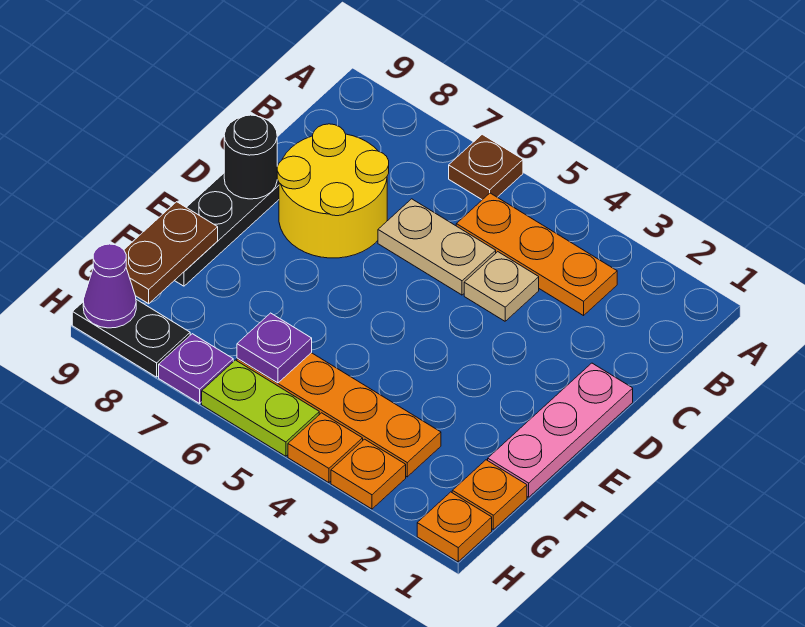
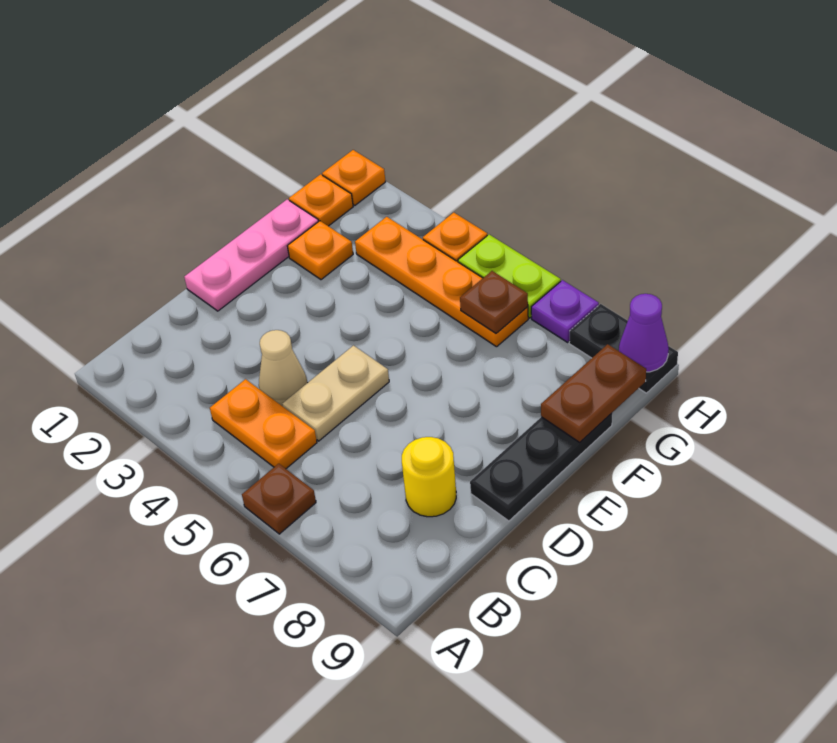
orange 1x3 plate [456,193,617,316] -> orange 1x2 plate [210,379,317,469]
tan 1x1 plate [464,252,539,321] -> tan 1x1 cone [259,330,307,406]
tan 1x2 plate [378,199,496,295] -> tan 1x2 plate turned to [282,346,389,441]
yellow 2x2 round brick [277,124,389,258] -> yellow 1x1 round brick [402,437,456,517]
black 1x1 round brick [224,115,277,199] -> none
purple 1x1 plate [237,313,312,383] -> brown 1x1 plate [460,271,528,333]
orange 1x1 plate [331,439,406,509] -> orange 1x1 plate moved to [287,221,353,280]

